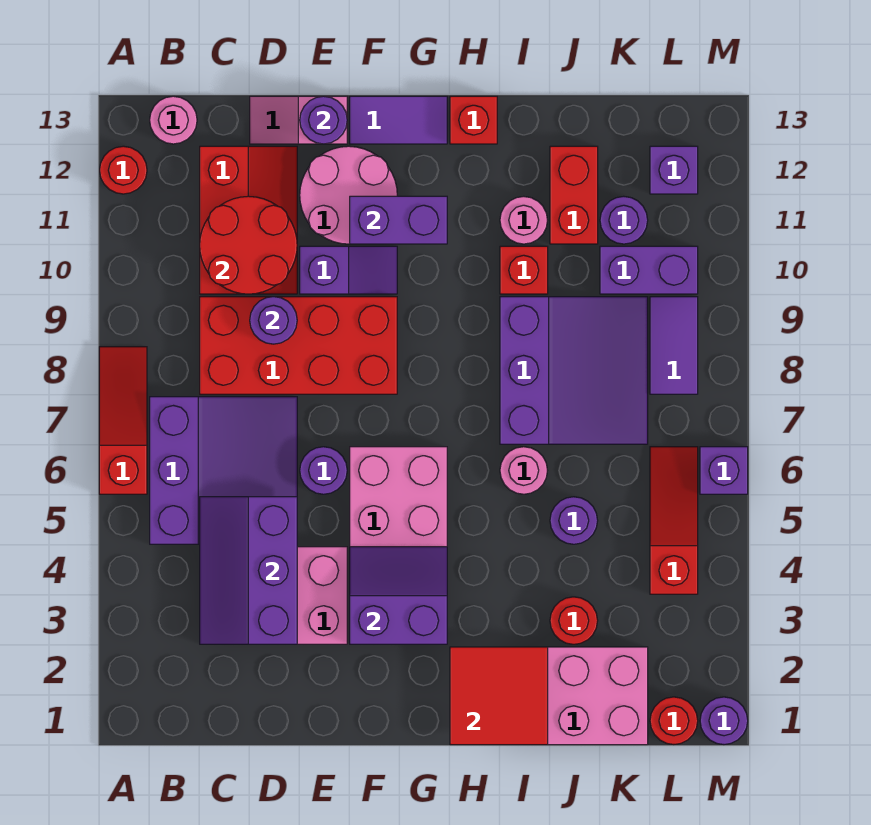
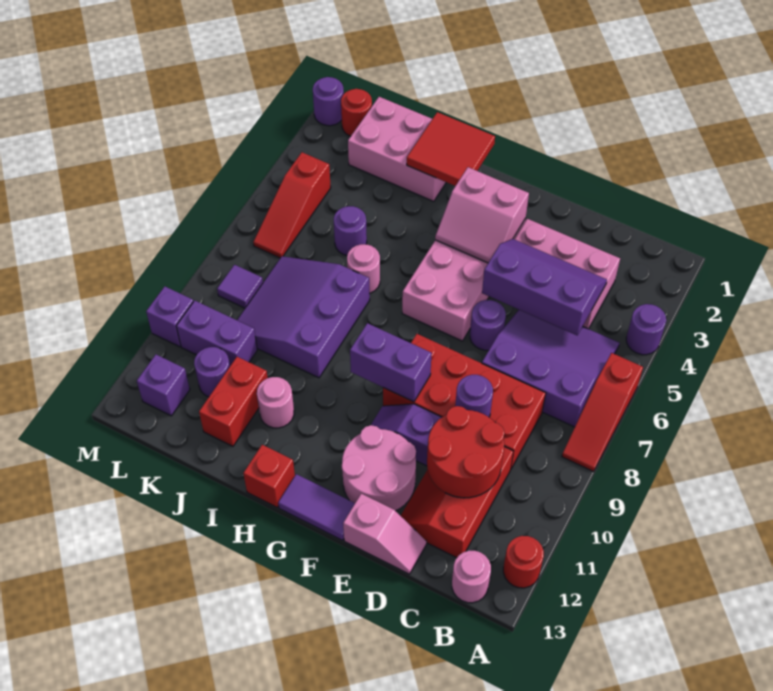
purple 3x3 slope [150,397,297,544] -> purple 3x3 slope turned to [482,310,619,427]
purple 2x3 slope [200,497,297,644] -> purple 2x3 slope turned to [482,239,607,335]
purple 1x1 round brick [300,96,347,144] -> purple 1x1 round brick moved to [626,304,666,355]
purple 2x2 slope [350,547,447,644] -> pink 2x2 slope [435,167,529,263]
purple 1x2 brick [350,196,447,244] -> purple 1x2 brick moved to [350,323,432,402]
red 1x1 brick [500,246,548,294] -> none
red 1x1 round brick [550,597,598,644] -> none
purple 1x2 tile [650,297,698,394] -> purple 1x1 tile [217,265,263,308]
purple 1x1 brick [700,447,748,494] -> purple 1x1 brick moved to [146,286,193,347]

